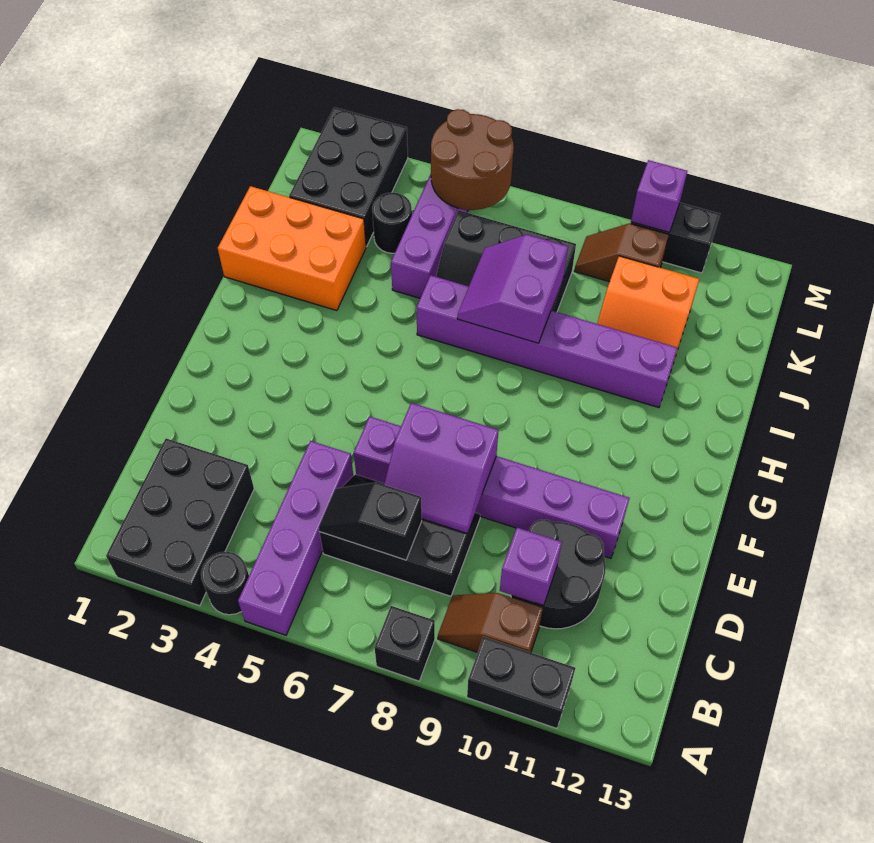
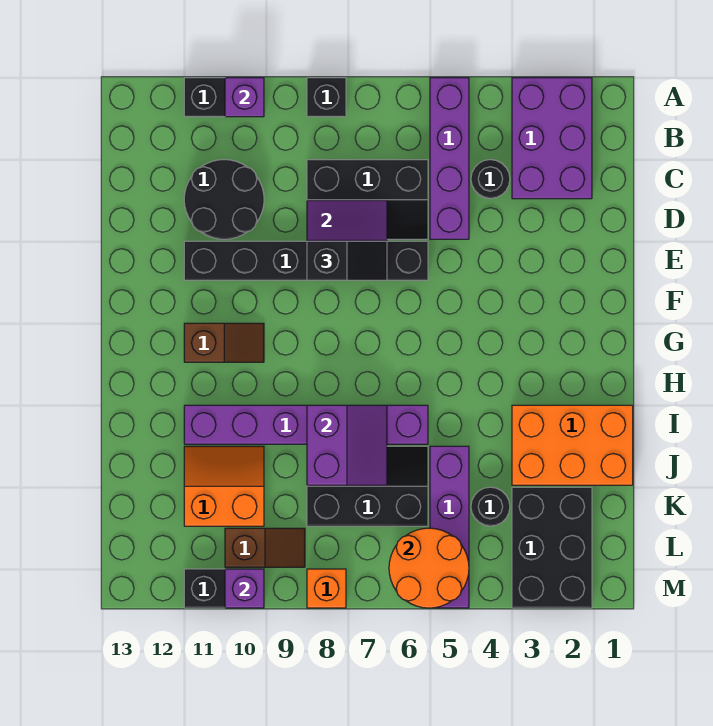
black 2x3 brick [106,439,254,606] -> purple 2x3 brick [512,78,592,199]
black 1x1 round brick [201,552,249,615] -> black 1x1 round brick moved to [471,160,510,198]
brown 1x2 slope [438,593,543,653] -> brown 1x2 slope moved to [184,323,264,362]
black 1x2 slope [319,482,422,560] -> black 1x2 slope moved to [307,241,387,280]
purple 1x1 brick [500,528,562,605] -> purple 1x1 brick moved to [225,78,264,117]
purple 1x6 brick [354,416,630,558] -> black 1x6 brick [184,241,428,280]
brown 2x2 round brick [431,109,514,210] -> orange 2x2 round brick [389,528,469,608]
none -> orange 1x1 brick [307,569,346,608]

